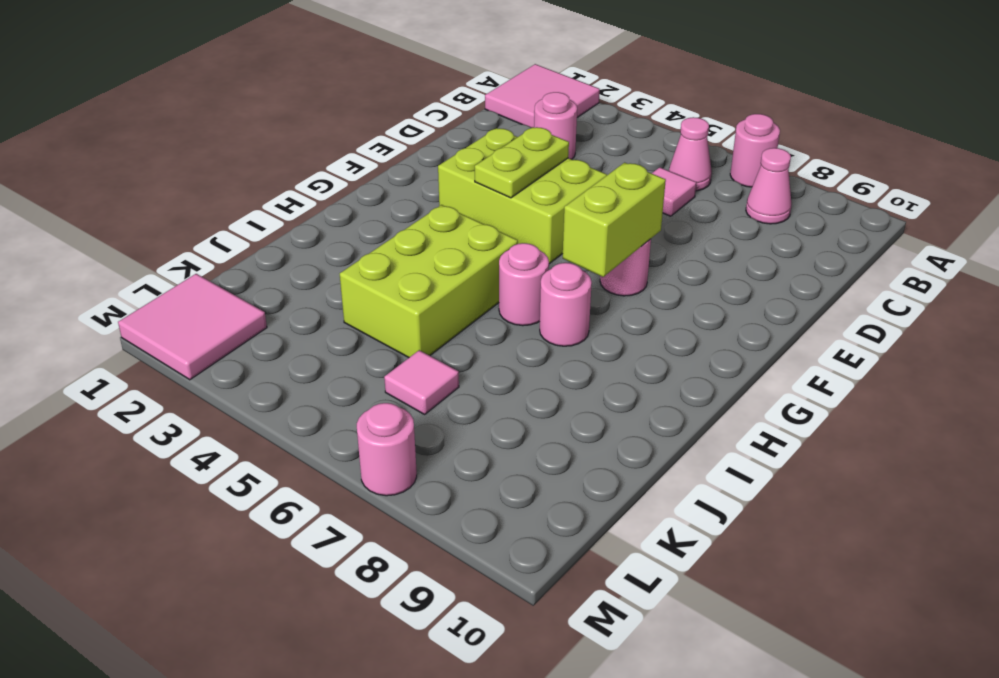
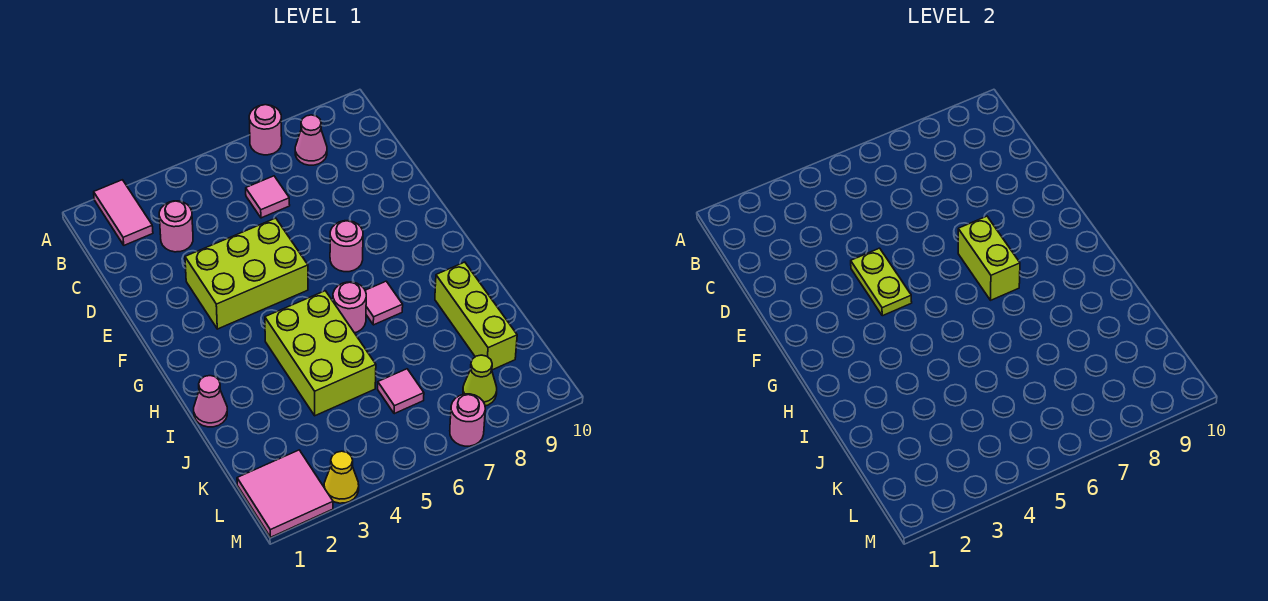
pink 2x2 tile [485,64,600,128] -> pink 1x2 tile [94,180,153,245]
pink 1x1 cone [669,117,712,191] -> pink 1x1 cone moved to [194,376,227,427]
pink 1x1 round brick [540,263,592,346] -> pink 1x1 tile [365,281,403,325]
none -> lime 1x3 brick [435,262,517,370]
none -> lime 1x1 cone [463,355,497,406]
none -> yellow 1x1 cone [324,451,359,503]

